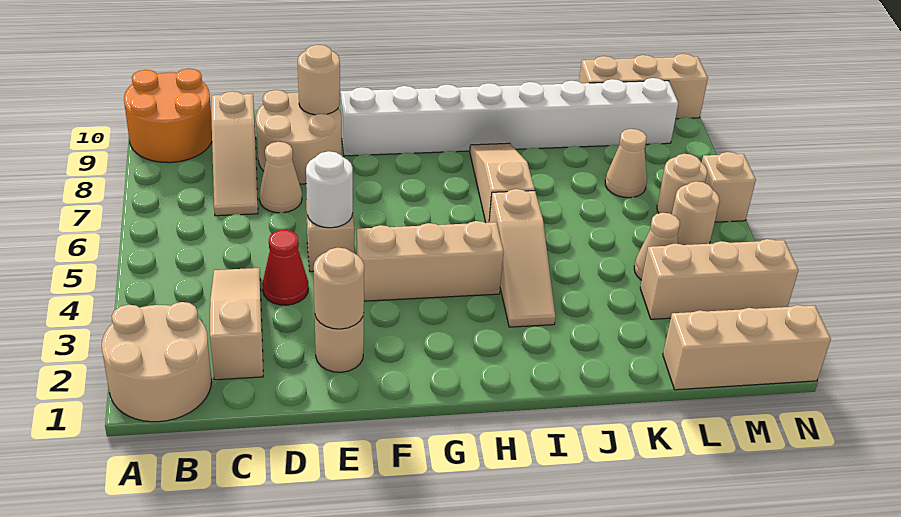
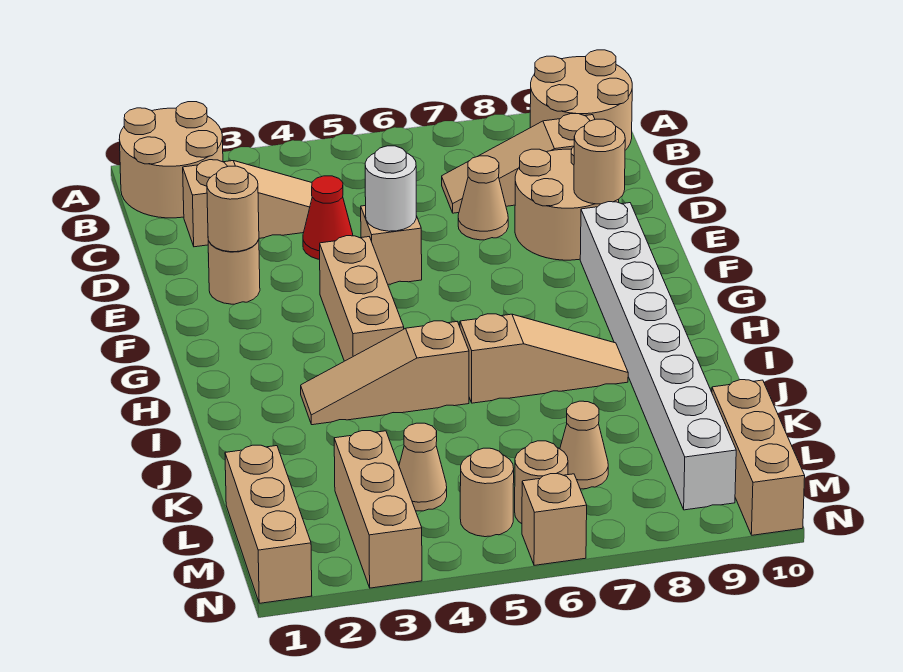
orange 2x2 round brick [124,68,212,163] -> tan 2x2 round brick [530,50,632,150]

